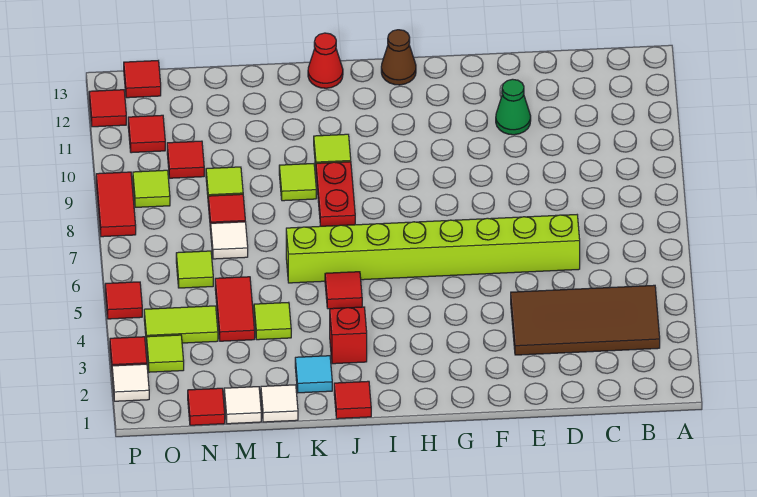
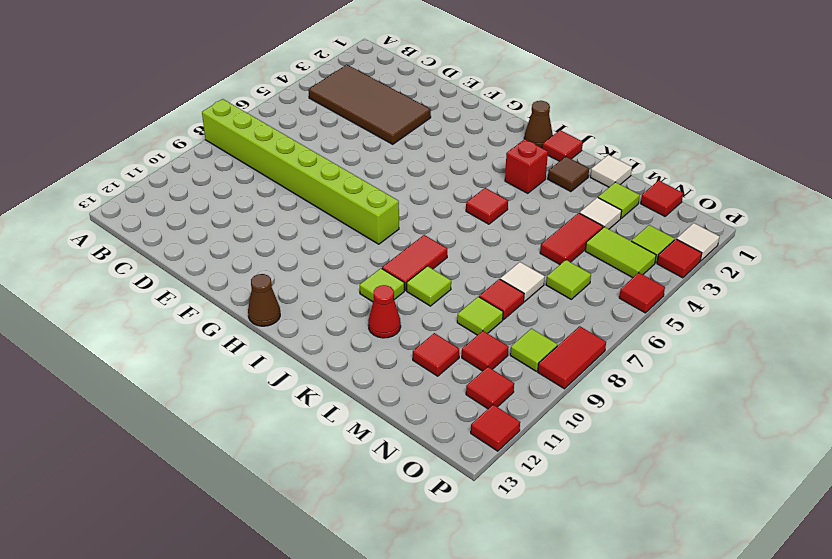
lime 1x8 brick [286,215,580,283] -> lime 1x8 brick moved to [202,99,399,244]
green 1x1 cone [496,79,531,135] -> none
none -> brown 1x1 cone [524,101,553,148]
red 1x2 plate [316,162,355,226] -> red 1x2 tile [382,235,447,291]
red 1x1 cone [308,33,343,88] -> red 1x1 cone moved to [368,285,401,338]
cyan 1x1 tile [295,356,332,393] -> brown 1x1 tile [548,157,589,192]
lime 1x1 tile [254,302,291,340] -> lime 1x1 tile moved to [598,182,640,218]
white 1x1 tile [224,387,261,424] -> white 1x1 tile moved to [579,197,622,229]
red 1x1 tile [124,61,161,98] -> red 1x1 tile moved to [413,333,459,376]

